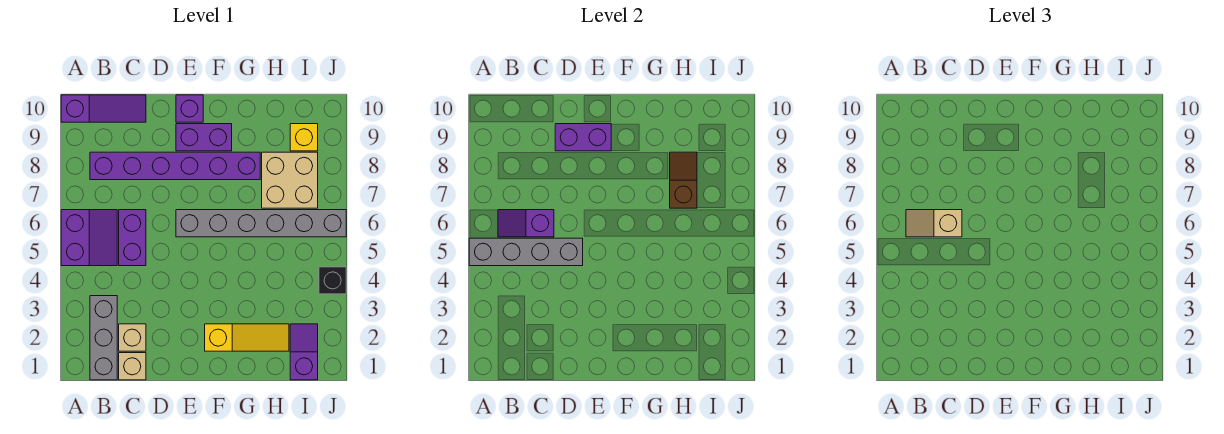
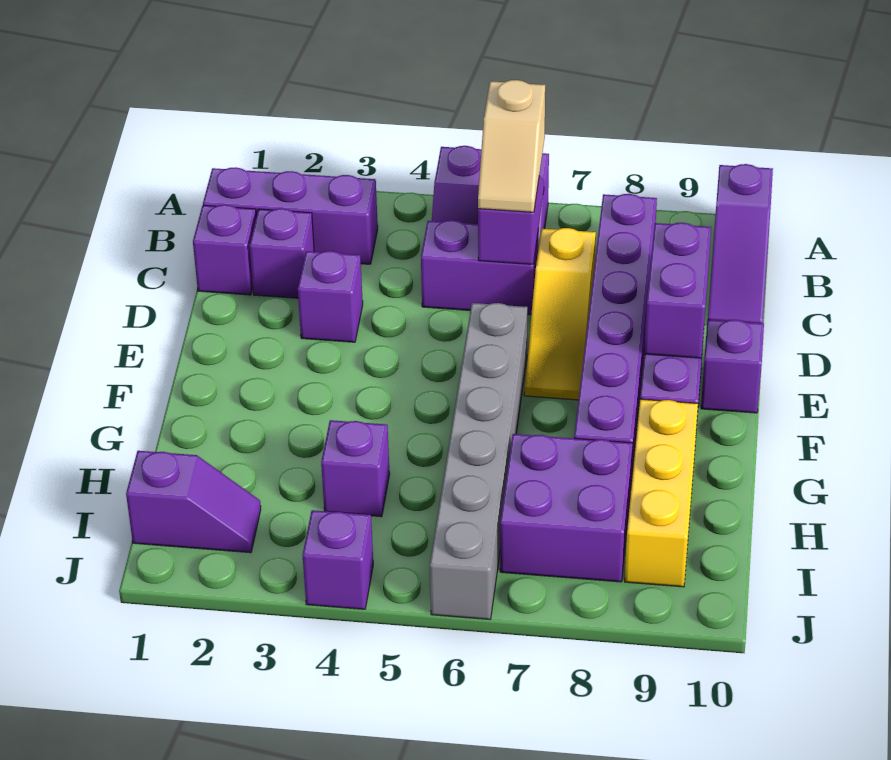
grey 1x4 brick [469,238,583,266] -> none
grey 1x3 brick [90,296,117,380] -> purple 1x3 brick [203,167,378,264]
tan 1x2 slope [906,210,962,237] -> tan 1x2 slope turned to [478,80,545,212]
tan 1x1 brick [119,353,146,380] -> purple 1x1 brick [193,205,256,295]
tan 1x1 brick [119,324,146,351] -> purple 1x1 brick [249,209,314,298]
none -> purple 1x1 brick [298,251,363,342]
yellow 1x3 slope [205,324,289,351] -> yellow 1x3 slope moved to [524,228,596,400]
none -> purple 1x1 brick [321,420,390,517]
tan 2x2 brick [262,152,318,208] -> purple 2x2 brick [500,434,633,582]
brown 1x2 slope [670,152,697,208] -> none
yellow 1x1 brick [290,124,318,151] -> yellow 1x3 brick [625,399,698,587]
black 1x1 brick [319,267,346,294] -> purple 1x1 brick [303,510,373,609]

